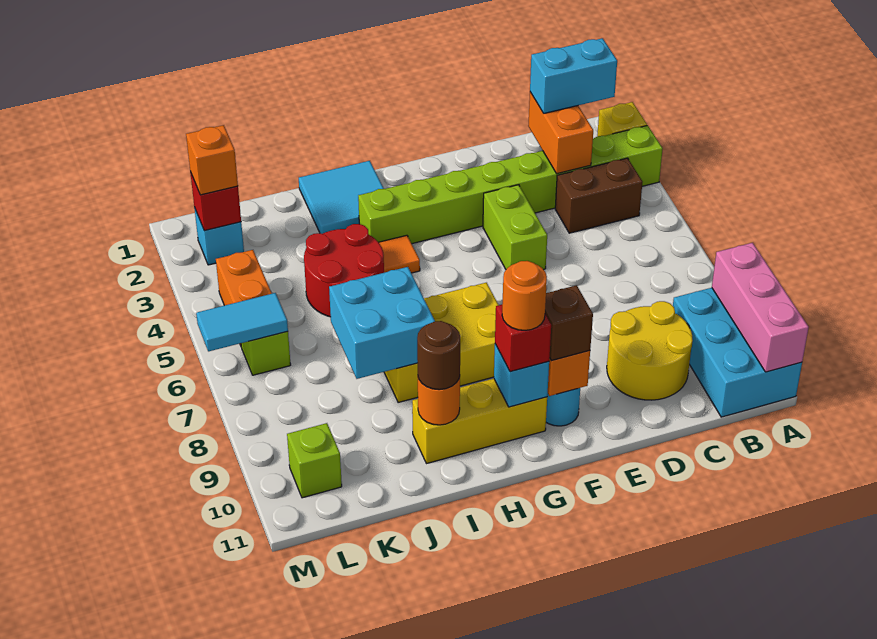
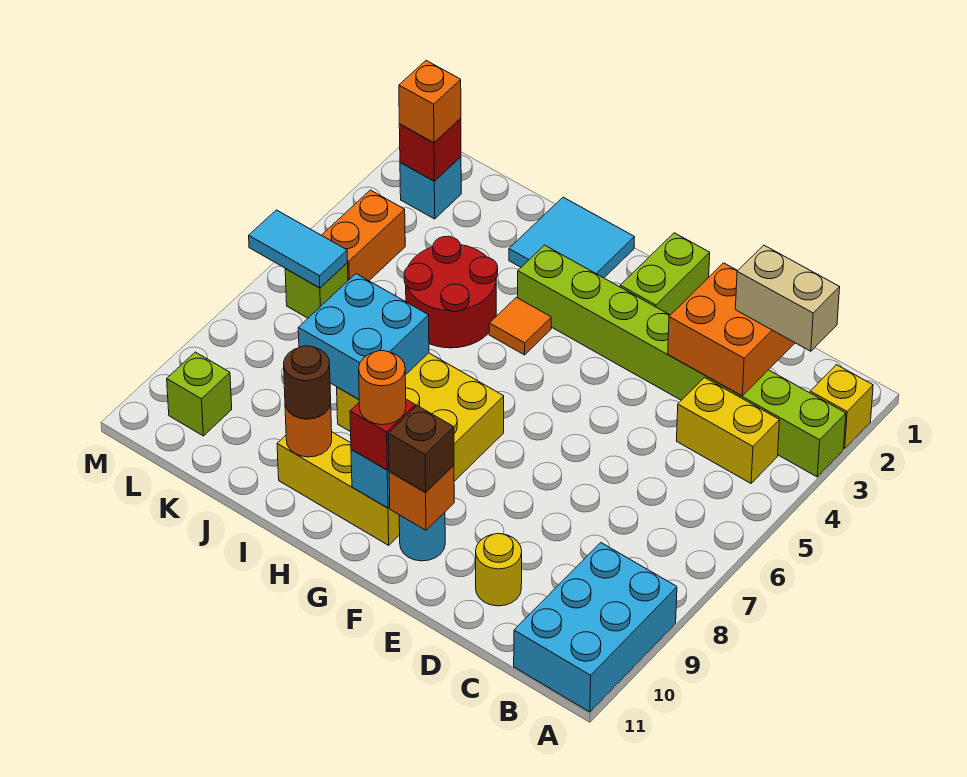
pink 1x3 brick [712,243,809,372] -> none
cyan 1x2 brick [530,38,617,113] -> tan 1x2 brick [735,245,840,351]
brown 1x2 brick [555,158,642,233] -> yellow 1x2 brick [677,378,780,483]
orange 1x2 brick [528,92,593,174] -> orange 2x2 brick [668,263,795,396]
yellow 2x2 round brick [607,301,693,400] -> yellow 1x1 round brick [476,534,522,606]
lime 1x2 brick [483,185,547,270] -> lime 1x2 brick moved to [620,233,710,315]

